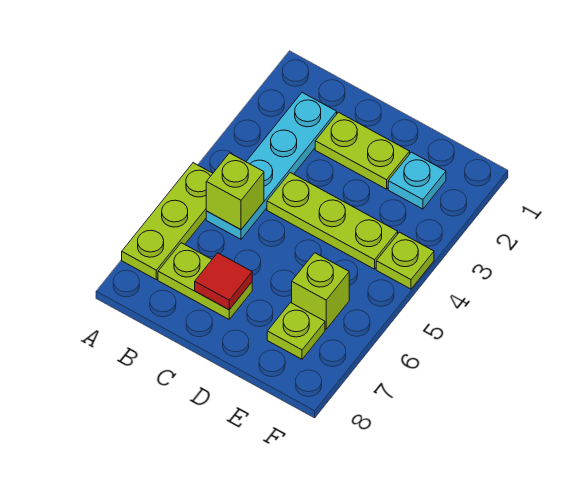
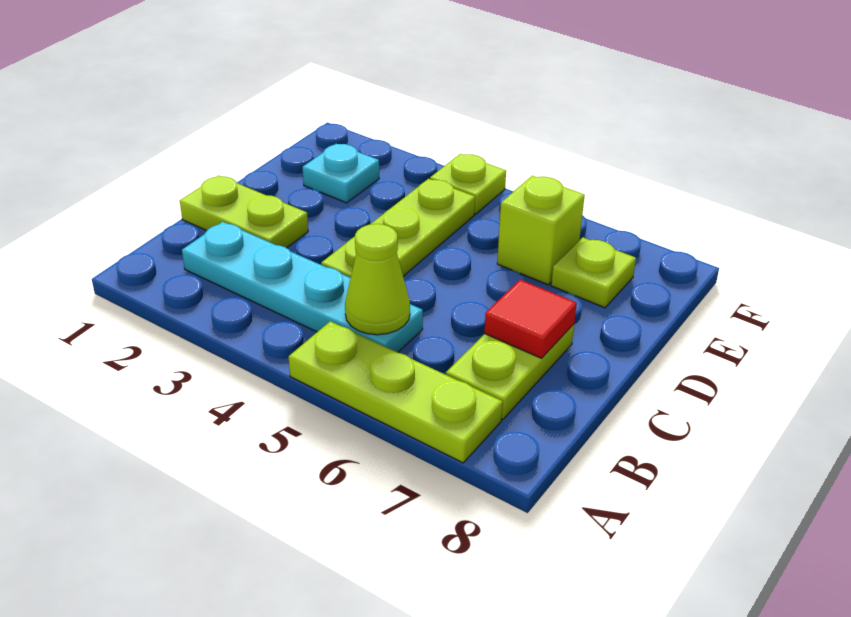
lime 1x1 brick [206,153,264,230] -> lime 1x1 cone [345,224,410,335]
lime 1x2 plate [315,112,410,189] -> lime 1x2 plate turned to [180,175,308,248]

